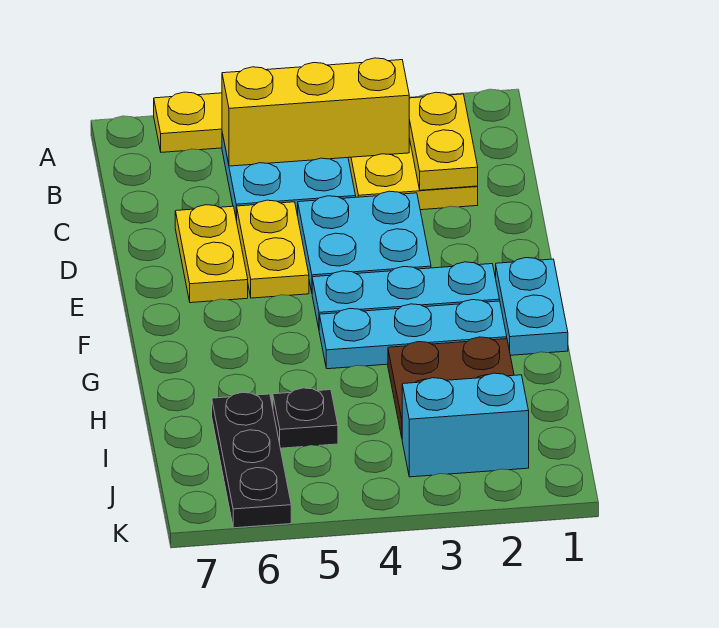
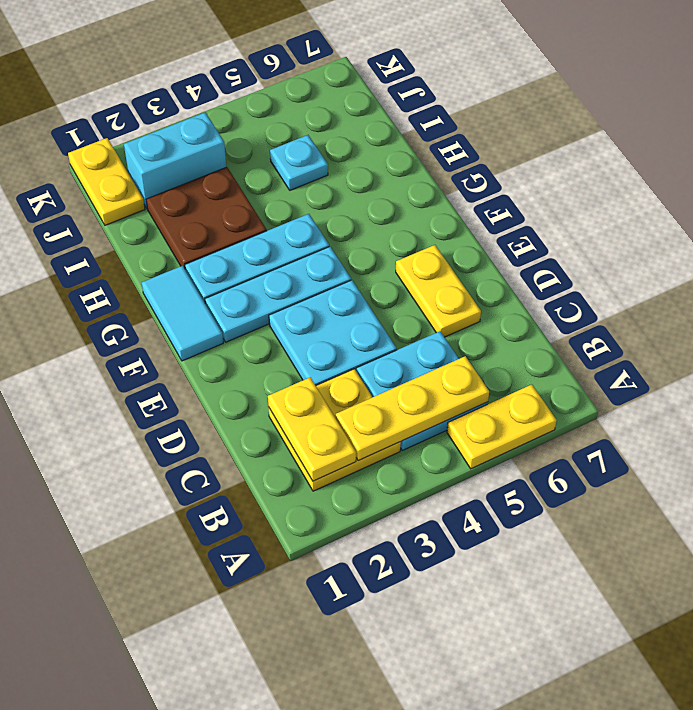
yellow 1x3 brick [222,58,409,166] -> yellow 1x3 plate [336,356,489,461]
yellow 1x2 plate [237,200,309,298] -> yellow 1x2 plate moved to [68,138,145,225]
cyan 1x2 plate [496,258,568,355] -> cyan 1x2 tile [142,266,223,361]
black 1x1 plate [273,388,338,448] -> cyan 1x1 plate [270,135,328,190]
black 1x3 plate [212,392,291,528] -> none

